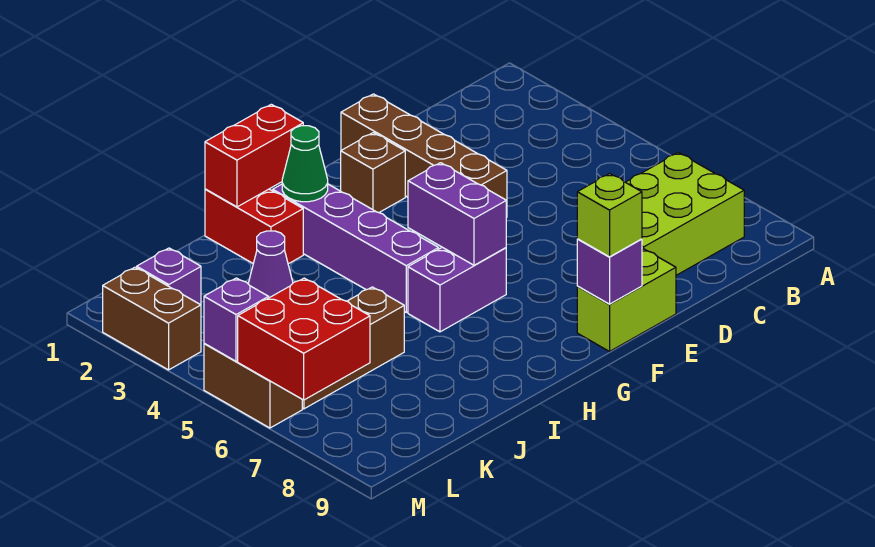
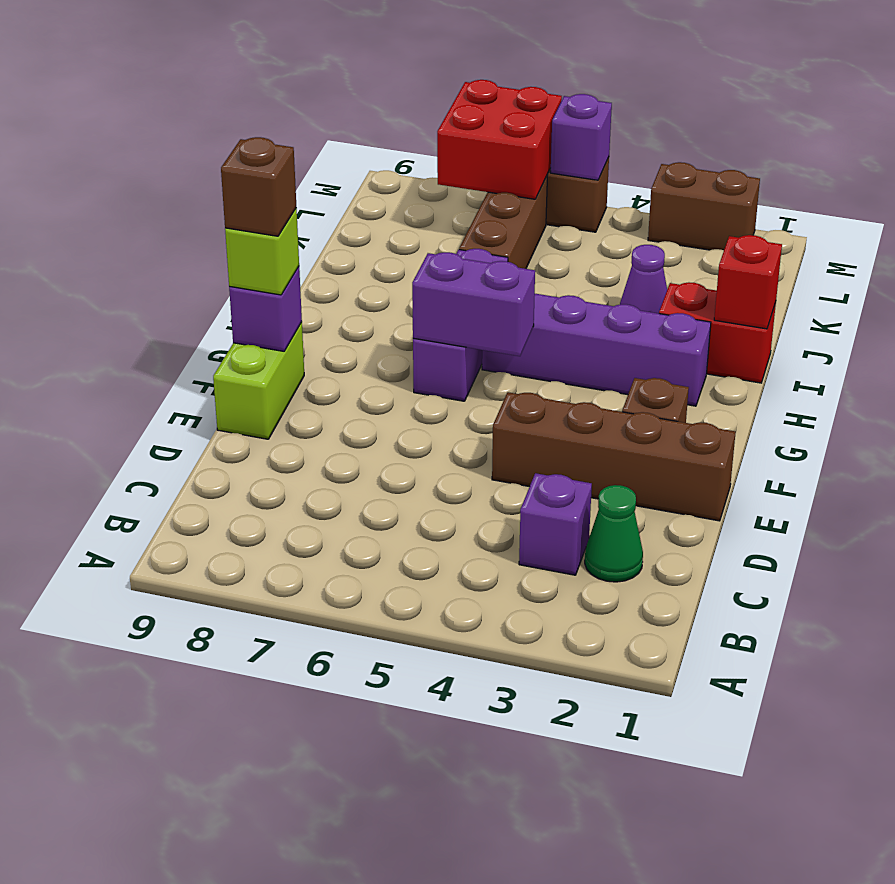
lime 2x3 brick [626,153,744,275] -> none
none -> brown 1x1 brick [221,137,296,236]
purple 1x2 brick [408,247,506,332] -> purple 1x3 brick [413,249,508,401]
red 1x2 brick [205,104,303,207] -> red 1x1 brick [714,235,782,329]
green 1x1 cone [282,126,328,202] -> green 1x1 cone moved to [585,485,643,582]
purple 1x1 brick [137,248,201,305] -> purple 1x1 brick moved to [519,473,592,575]

